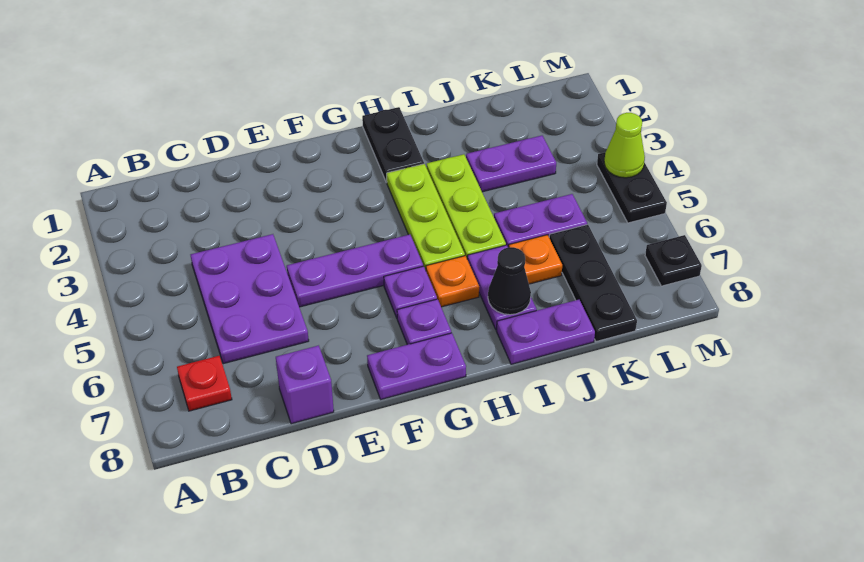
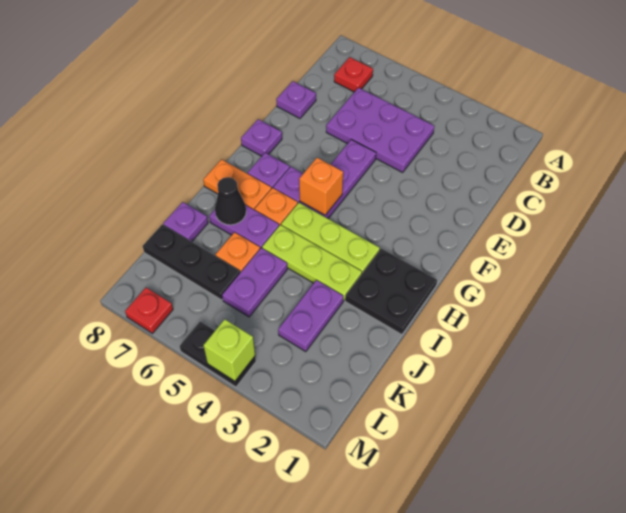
purple 1x1 brick [276,345,334,424] -> purple 1x1 plate [276,81,316,118]
purple 1x2 plate [367,333,466,399] -> purple 1x1 plate [241,119,282,156]
none -> orange 1x1 brick [299,158,343,215]
black 1x2 plate [362,107,424,182] -> black 2x2 plate [345,249,437,335]
none -> orange 1x2 plate [203,159,271,210]
purple 1x2 plate [497,300,595,364] -> purple 1x1 plate [163,202,208,242]
lime 1x1 cone [604,113,645,178] -> lime 1x1 brick [204,319,255,381]
black 1x1 plate [645,235,702,286] -> red 1x1 plate [125,288,173,333]

